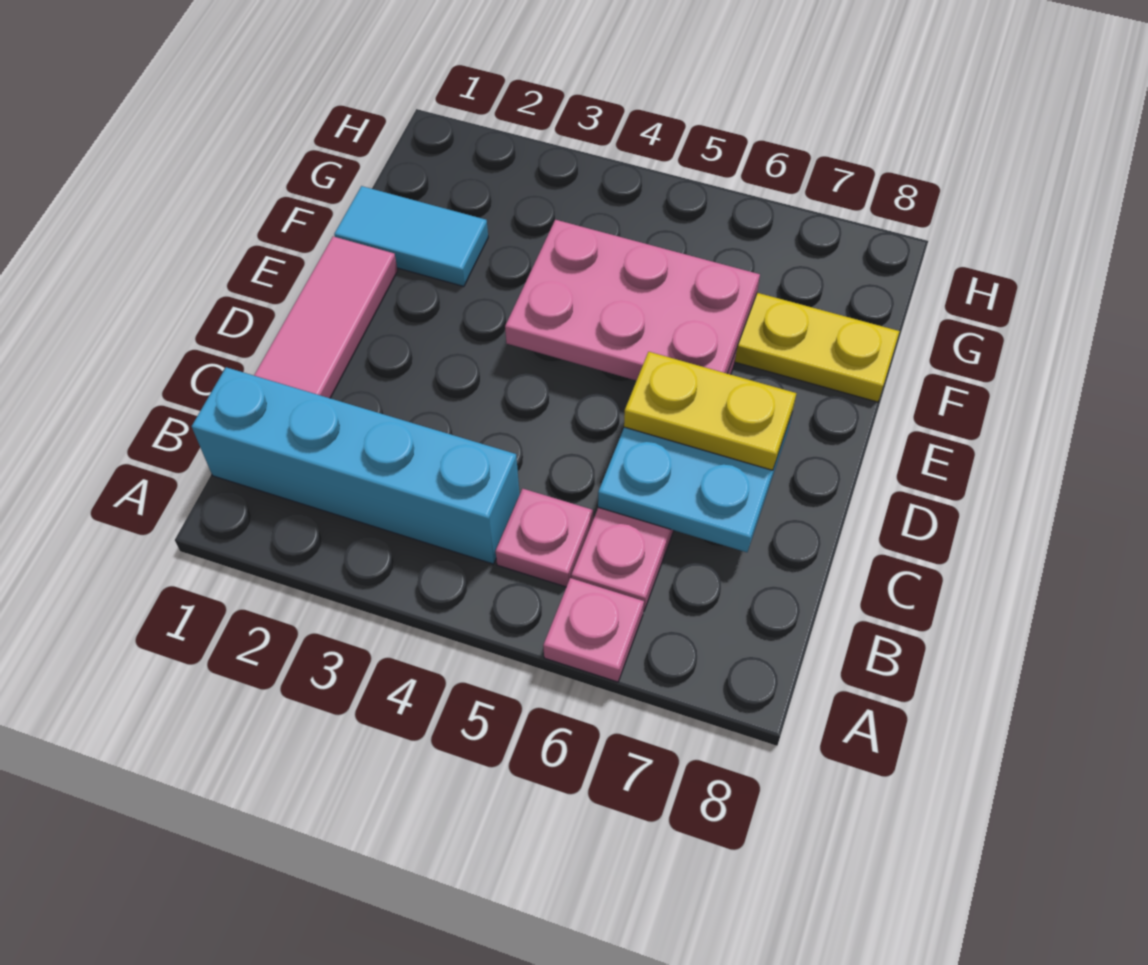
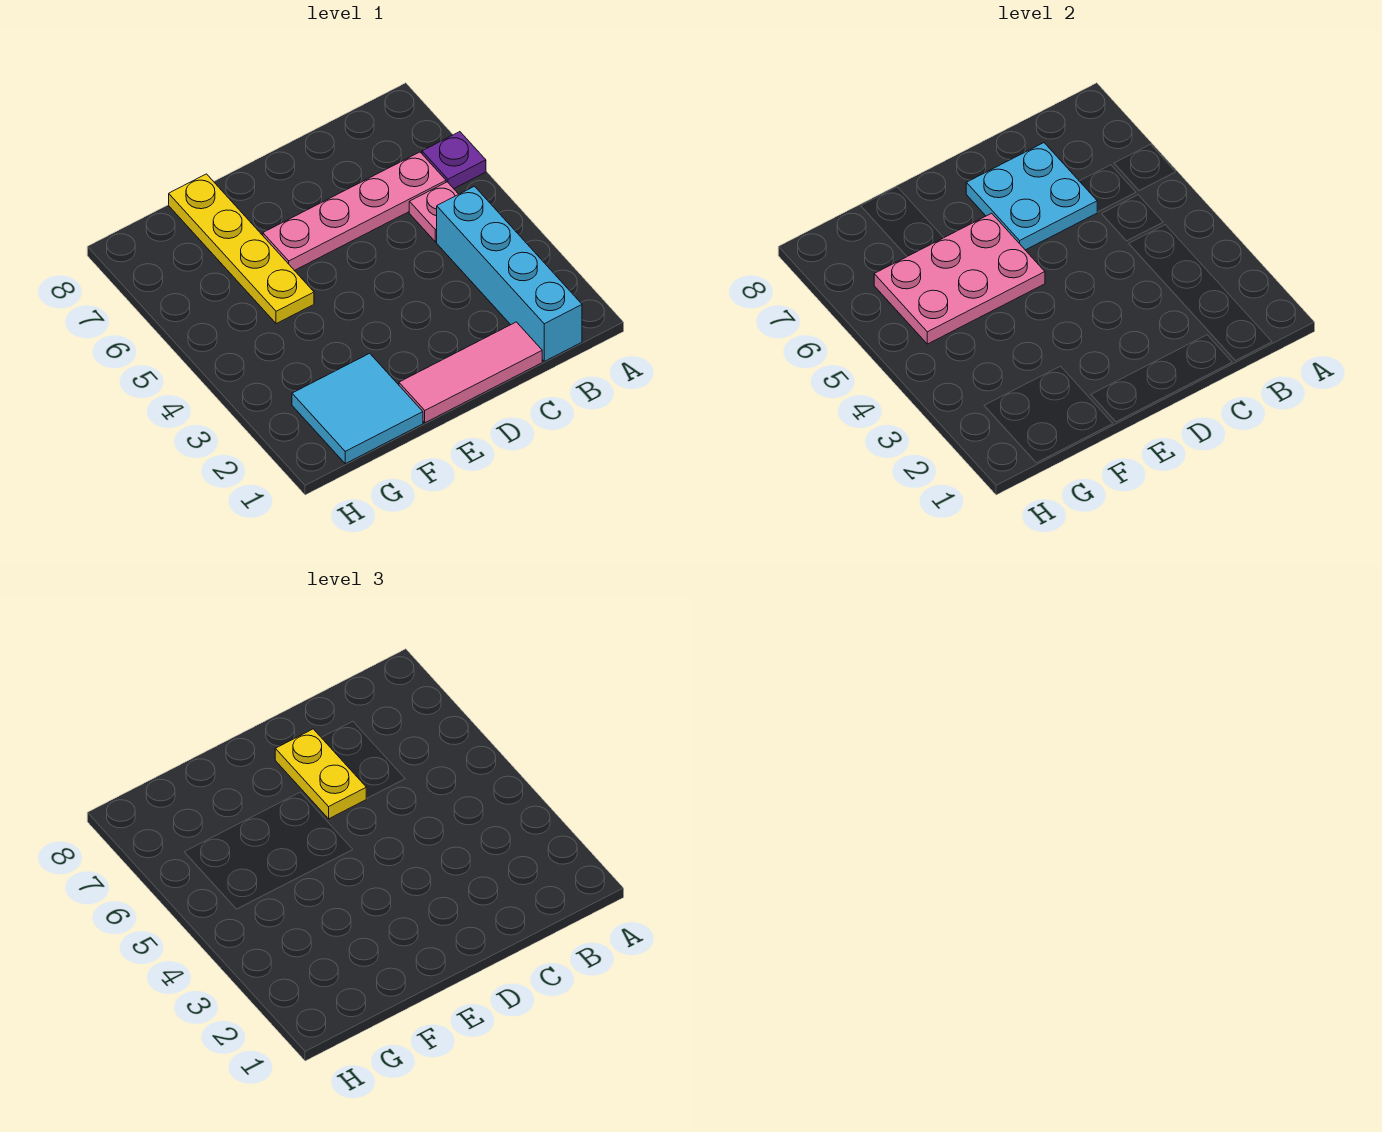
pink 1x1 plate [543,578,644,682] -> purple 1x1 plate [422,132,486,189]
pink 2x3 plate [505,220,760,381] -> pink 2x3 plate turned to [874,213,1045,344]
cyan 1x2 tile [334,186,488,287] -> cyan 2x2 tile [292,353,423,464]

